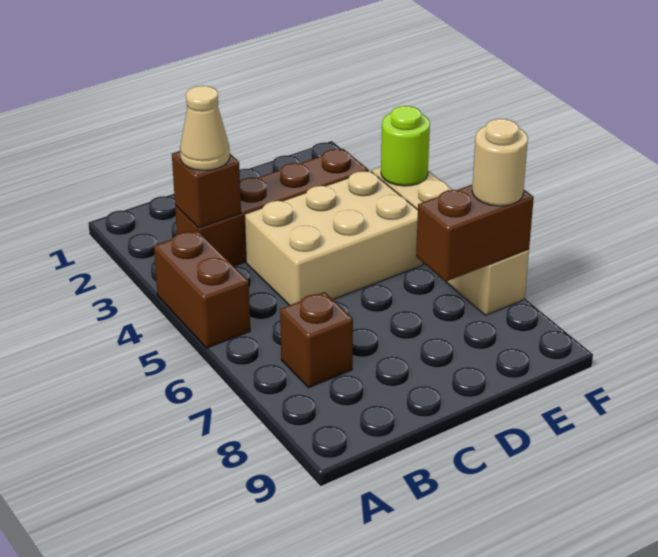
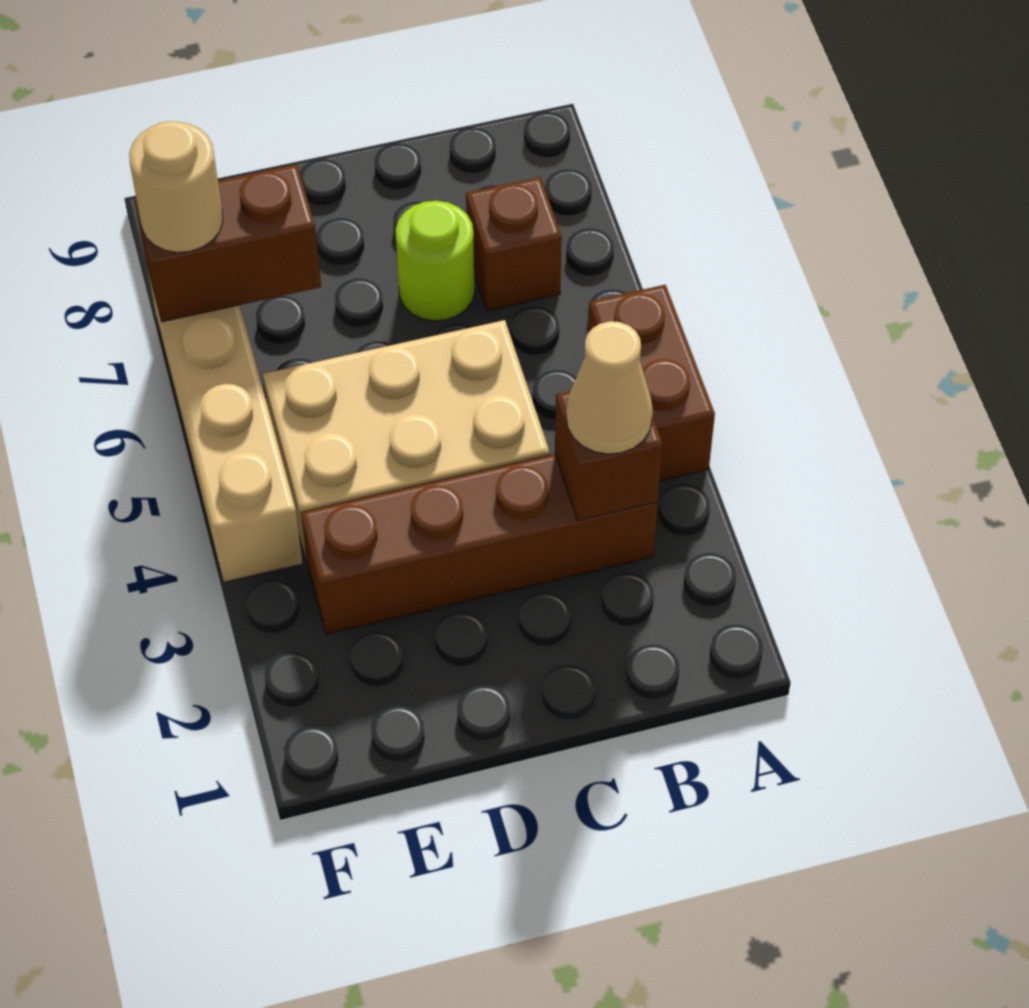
lime 1x1 round brick [381,106,430,186] -> lime 1x1 round brick moved to [395,201,475,321]

